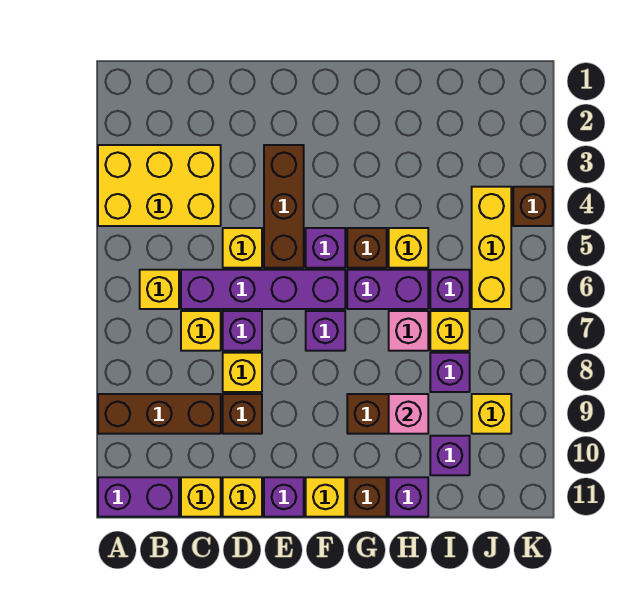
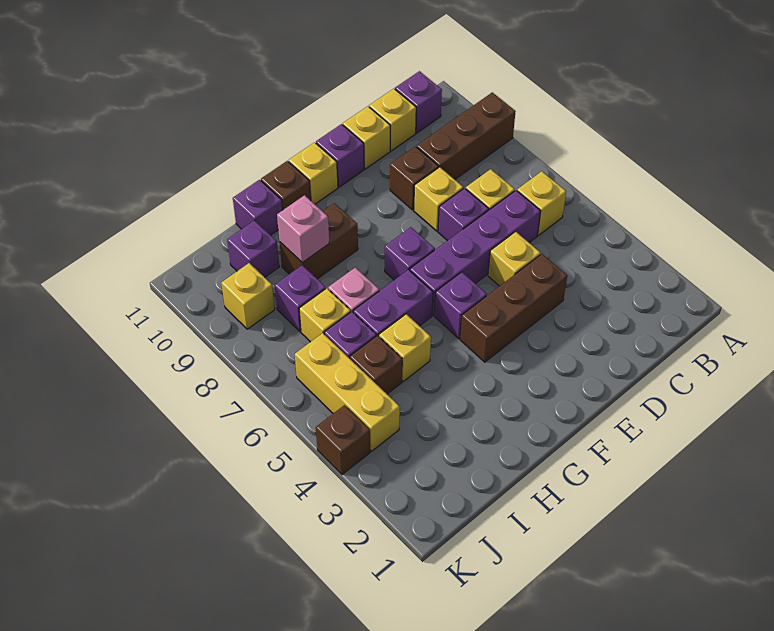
yellow 2x3 brick [98,145,221,226] -> none
purple 1x2 brick [98,477,179,517] -> purple 1x1 brick [395,71,442,133]
brown 1x3 brick [264,145,304,268] -> brown 1x3 brick turned to [460,254,567,362]
brown 1x1 brick [347,228,387,268] -> brown 1x1 brick moved to [350,335,402,394]

